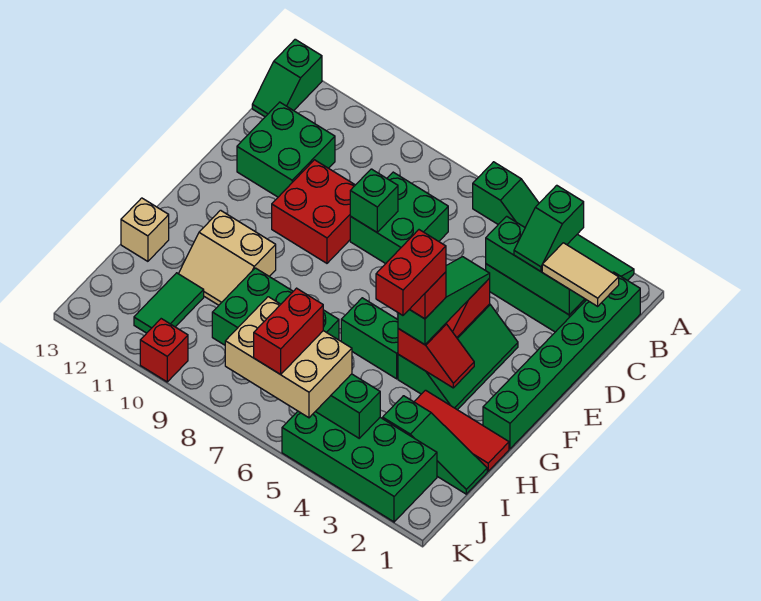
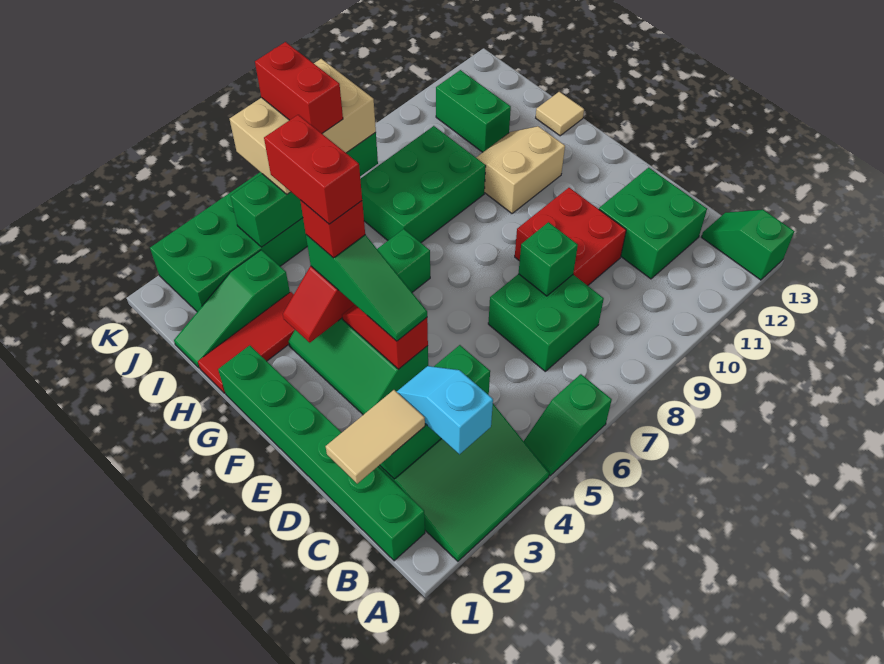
green 1x2 slope [514,185,584,271] -> cyan 1x2 slope [397,366,493,454]
tan 1x1 brick [121,198,169,261] -> tan 1x1 tile [536,92,584,136]
green 1x2 tile [134,273,204,333] -> green 1x2 brick [436,70,511,152]
red 1x1 brick [140,319,188,382] -> none

